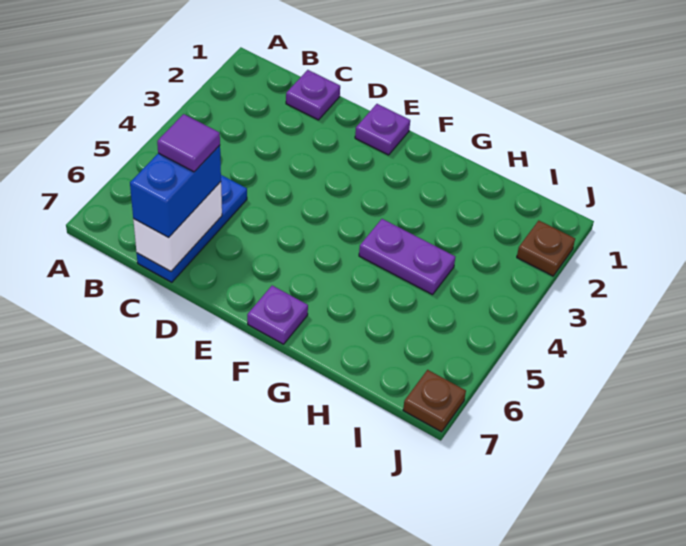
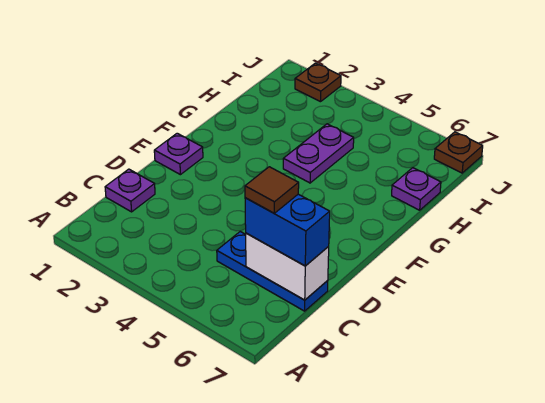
purple 1x1 tile [157,114,220,172] -> brown 1x1 tile [245,167,299,213]
purple 1x1 plate [247,286,308,344] -> purple 1x1 plate moved to [392,168,441,210]

